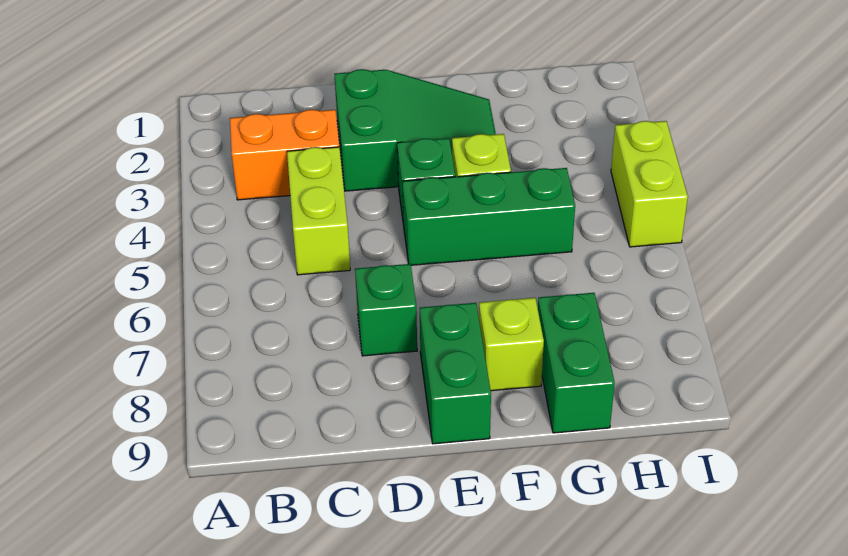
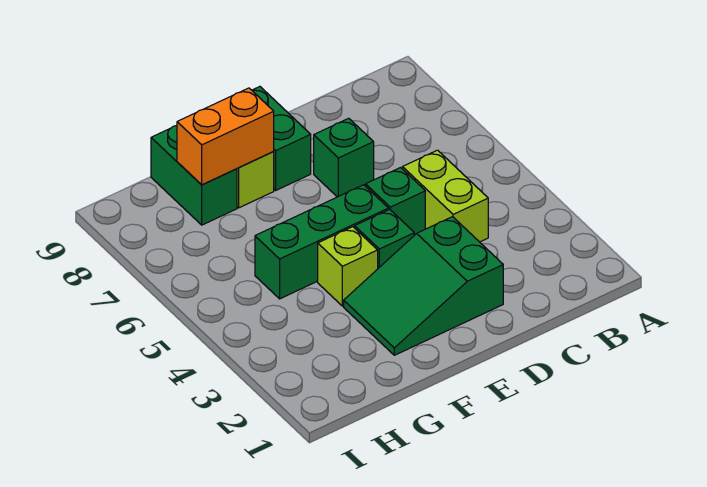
orange 1x2 brick [230,110,339,200] -> orange 1x2 brick moved to [177,88,274,185]
none -> green 1x1 brick [366,168,425,235]
lime 1x2 brick [611,121,688,247] -> none

